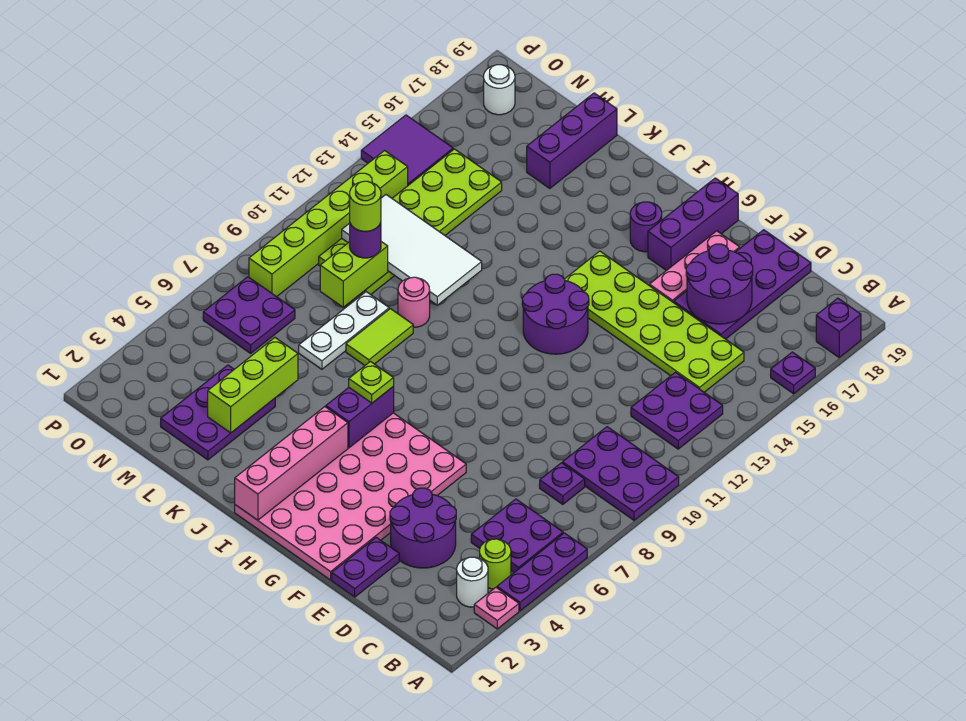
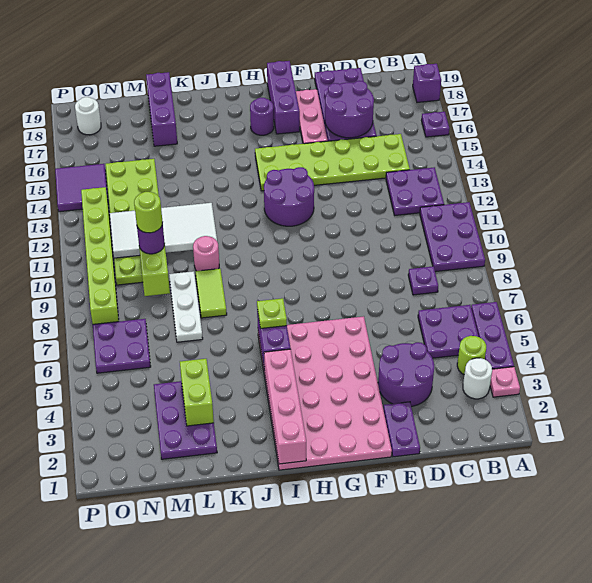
purple 2x3 plate [563,427,679,520] -> purple 2x3 plate turned to [420,202,485,272]
lime 1x3 brick [208,338,298,433] -> lime 1x2 brick [180,359,214,426]

